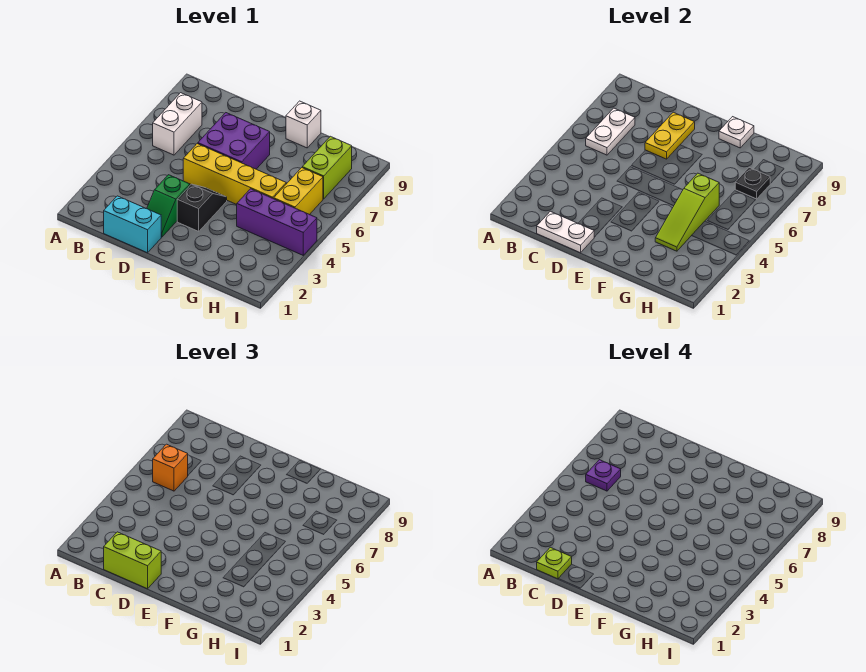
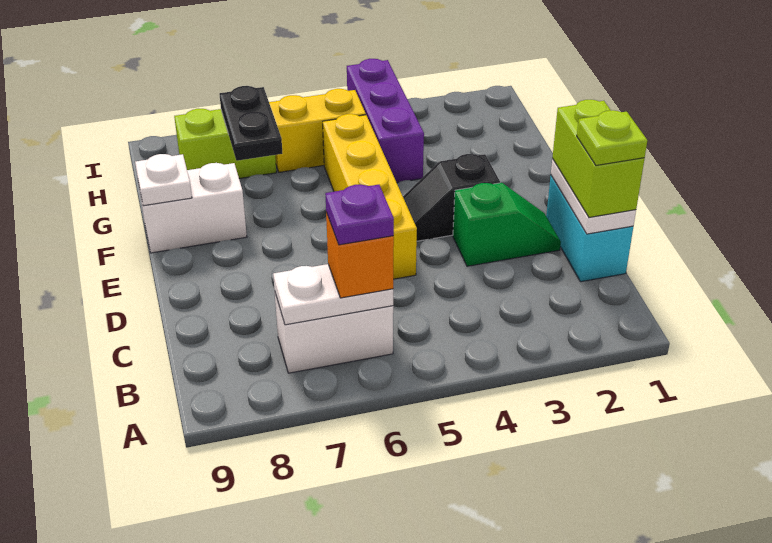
purple 2x2 brick [198,113,270,169] -> none
yellow 1x2 plate [645,112,695,159] -> none
white 1x1 brick [286,101,321,148] -> white 1x2 brick [139,163,247,253]
lime 1x3 slope [655,173,719,251] -> none
black 1x1 plate [735,168,770,199] -> black 1x2 plate [220,86,282,161]

